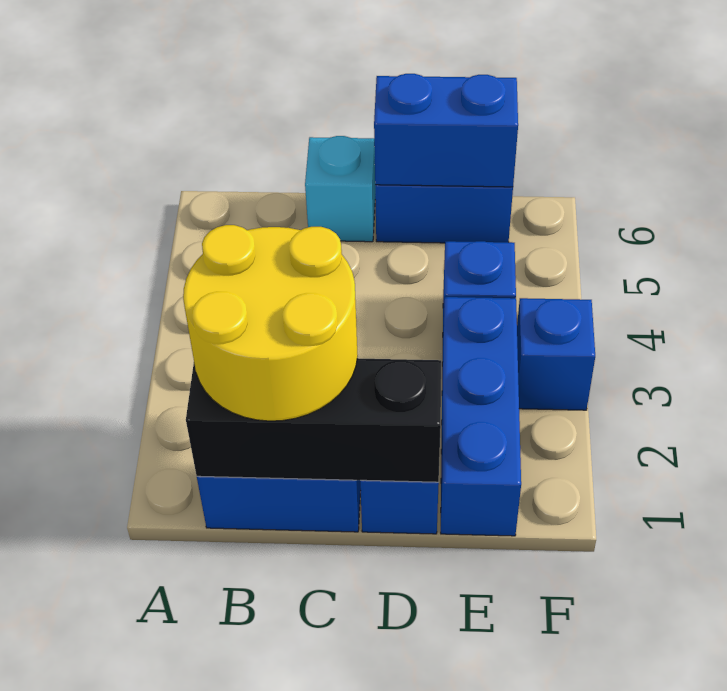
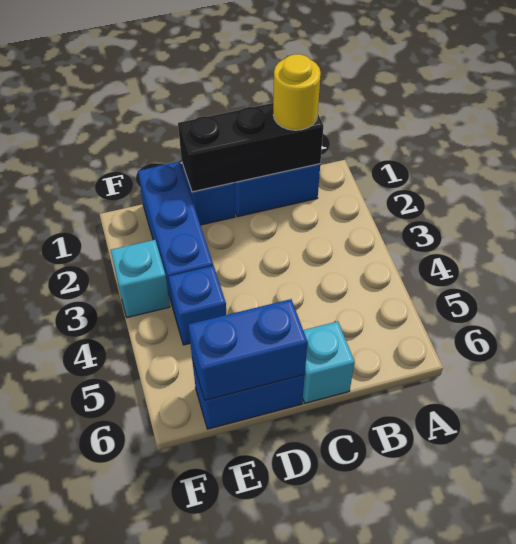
yellow 2x2 round brick [183,225,358,421] -> yellow 1x1 round brick [273,54,321,130]
blue 1x1 brick [517,298,595,410] -> cyan 1x1 brick [111,240,170,318]

